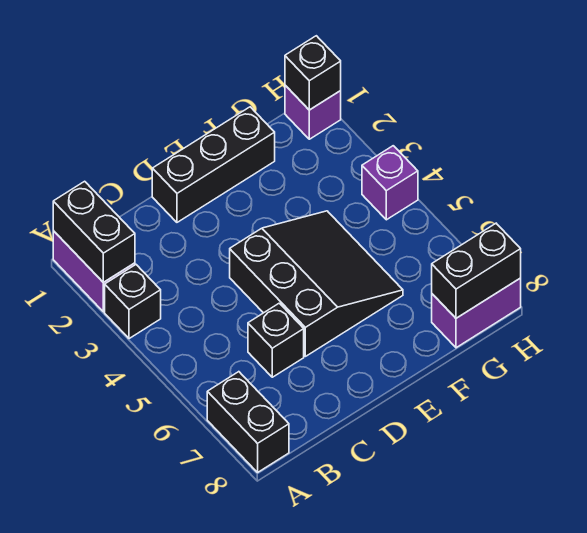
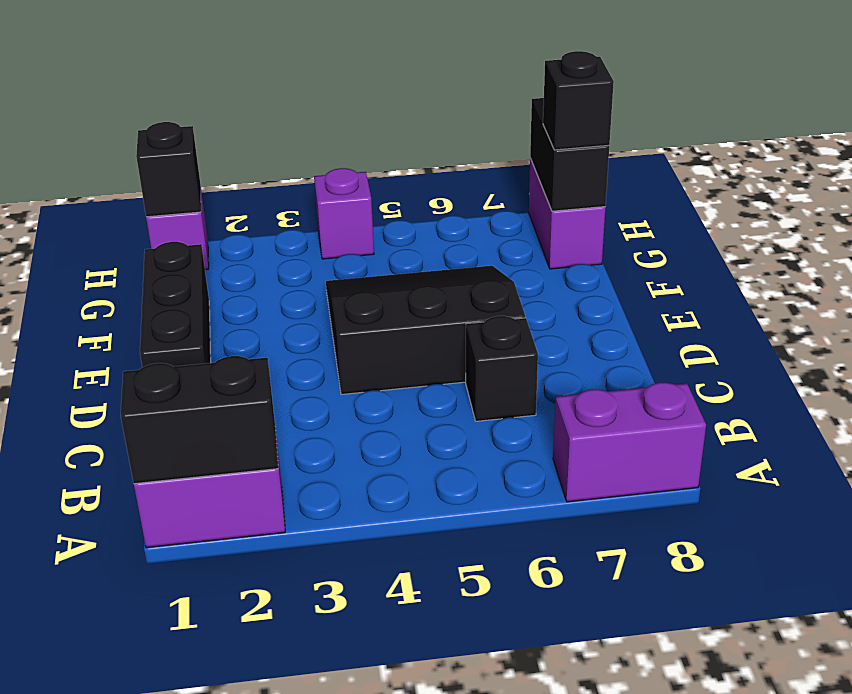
black 1x1 brick [105,265,161,339] -> black 1x1 brick moved to [543,51,614,150]
black 1x2 brick [207,372,289,472] -> purple 1x2 brick [553,382,706,502]

